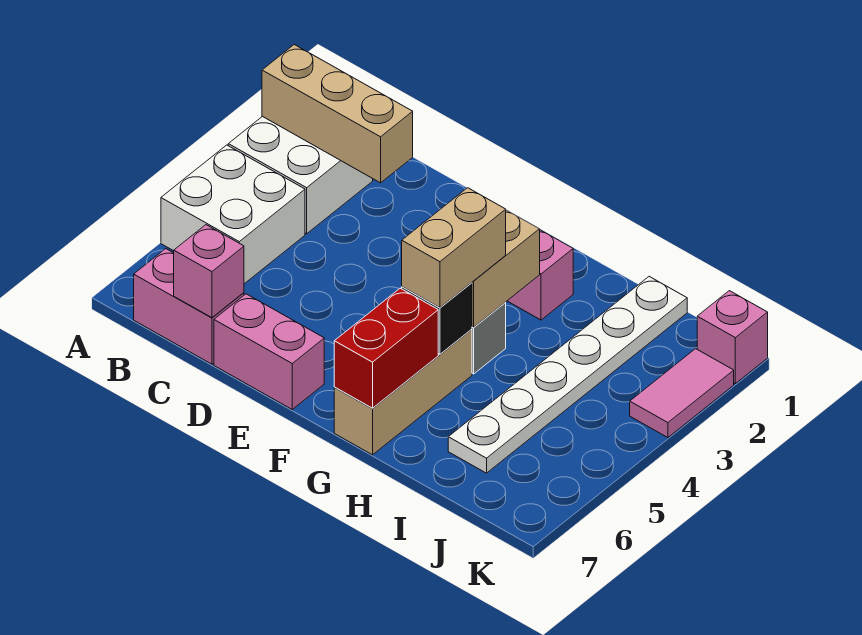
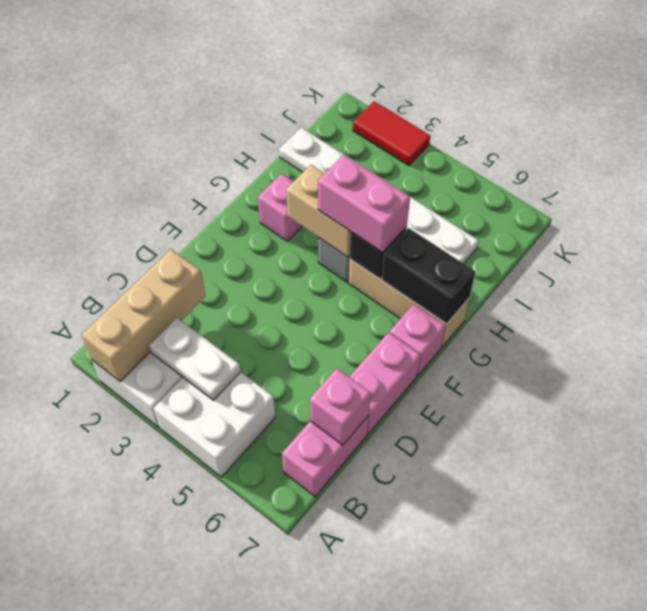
none -> white 1x2 plate [149,318,241,400]
tan 1x2 brick [402,188,506,308] -> pink 1x2 brick [318,155,410,253]
red 1x2 brick [334,288,438,408] -> black 1x2 brick [382,228,476,324]
pink 1x1 brick [697,291,768,384] -> pink 1x1 brick moved to [390,304,445,375]
pink 1x2 tile [630,349,734,438] -> red 1x2 tile [353,101,430,166]

